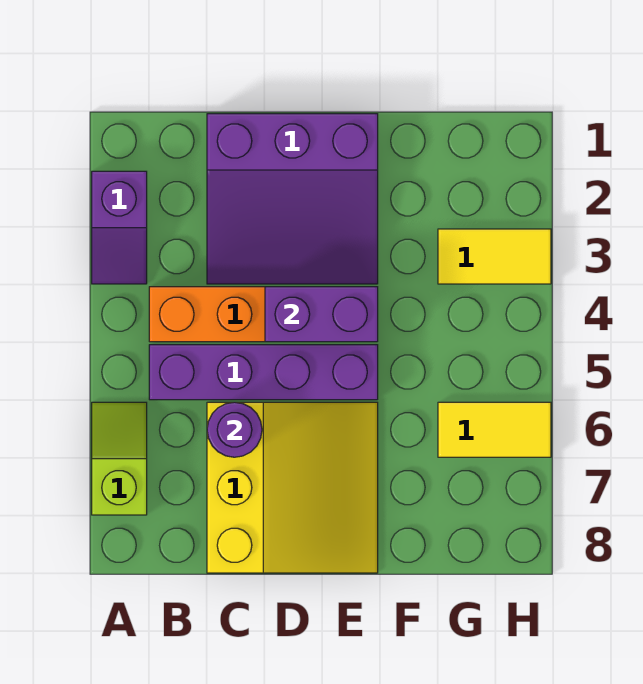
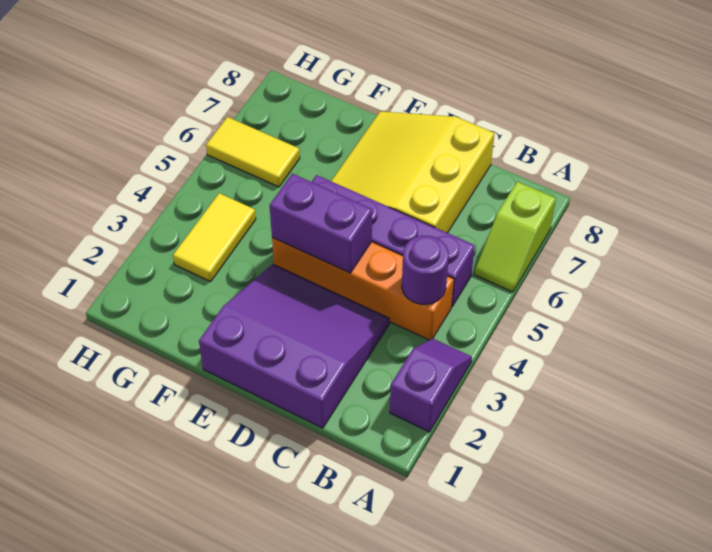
purple 1x1 round brick [207,402,262,457] -> purple 1x1 round brick moved to [402,235,449,304]
yellow 1x2 tile [438,229,551,284] -> yellow 1x2 tile turned to [173,193,256,282]

